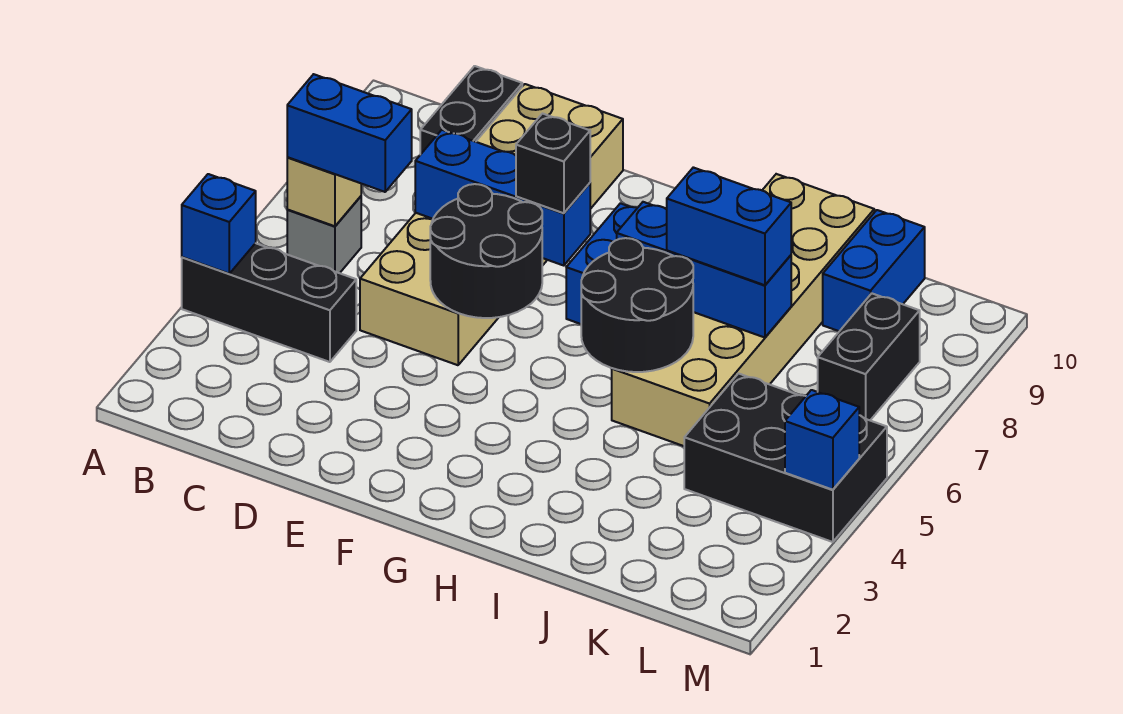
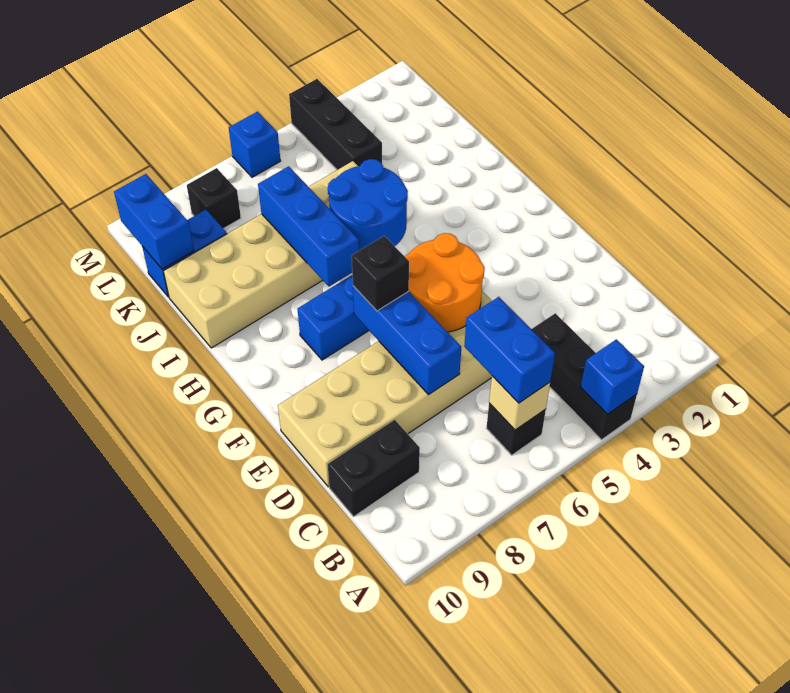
grey 1x1 brick [287,196,361,273] -> black 1x1 brick [486,403,546,455]
black 2x2 round brick [430,184,542,318] -> orange 2x2 round brick [405,233,485,332]
black 2x2 round brick [581,238,693,372] -> blue 2x2 round brick [328,159,408,251]
blue 1x2 brick [667,167,791,285] -> blue 1x2 brick moved to [114,174,194,269]
black 2x3 brick [684,374,887,542] -> black 1x3 brick [289,79,382,170]
black 1x2 brick [818,294,920,420] -> black 1x1 brick [187,168,241,229]
blue 1x1 brick [785,390,859,490] -> blue 1x1 brick moved to [229,112,280,177]

